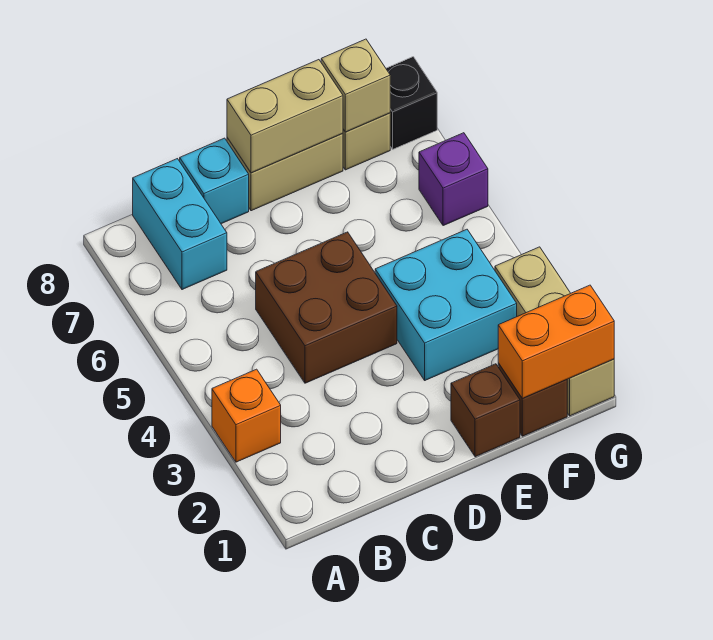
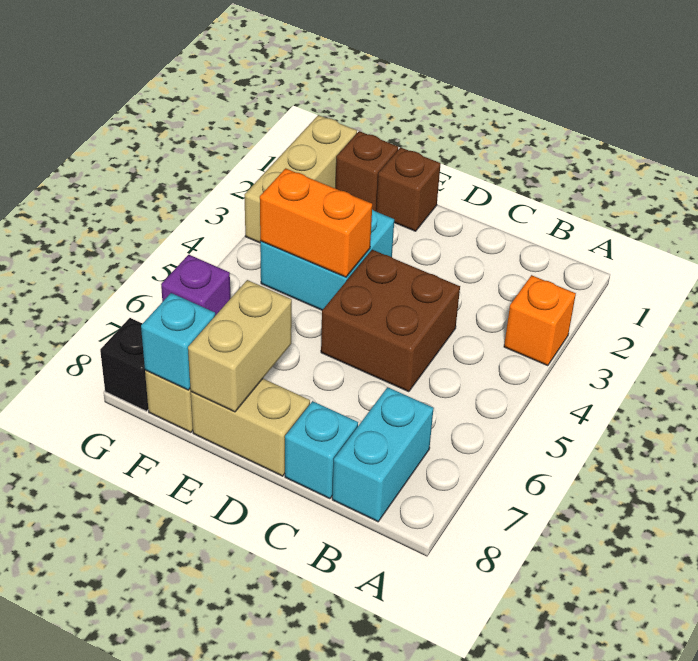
tan 1x2 brick [227,60,343,173] -> tan 1x2 brick turned to [188,280,292,412]
orange 1x2 brick [498,285,614,399] -> orange 1x2 brick moved to [260,168,372,277]
tan 1x1 brick [321,39,390,132] -> cyan 1x1 brick [141,293,215,390]

